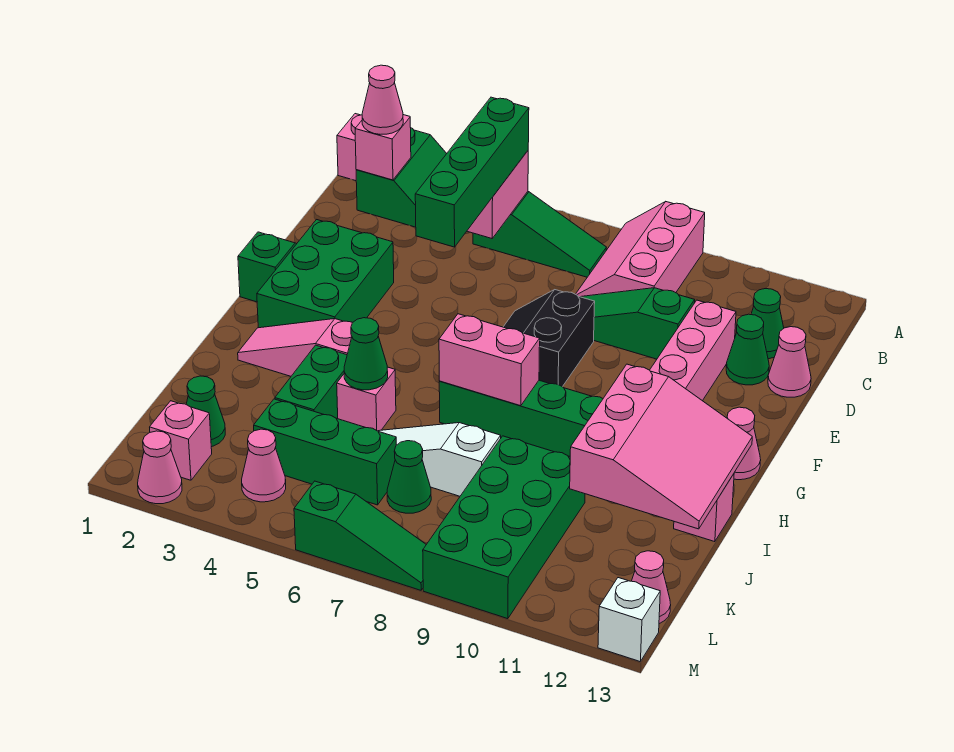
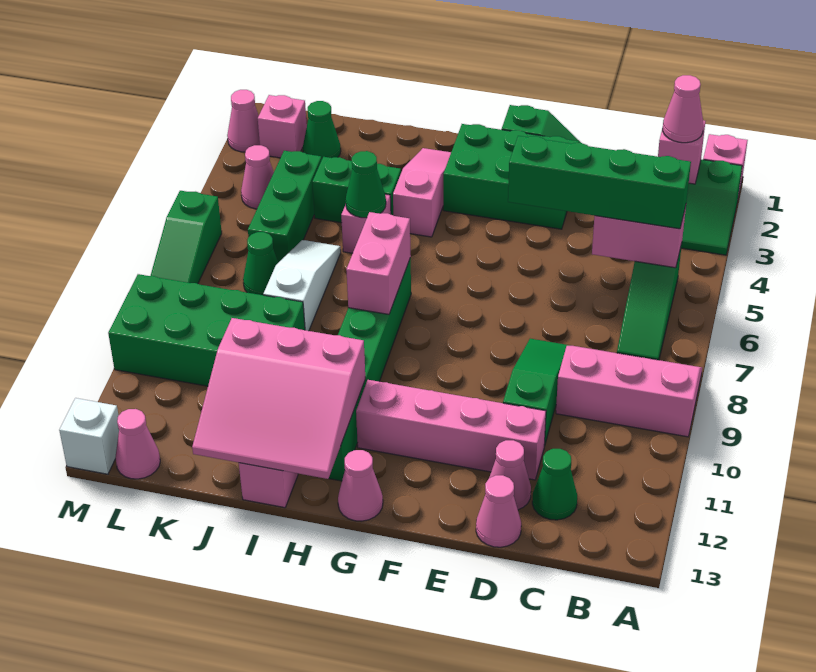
green 1x1 cone [726,314,769,385] -> pink 1x1 cone [489,440,531,510]
black 2x2 slope [504,290,595,387] -> none

